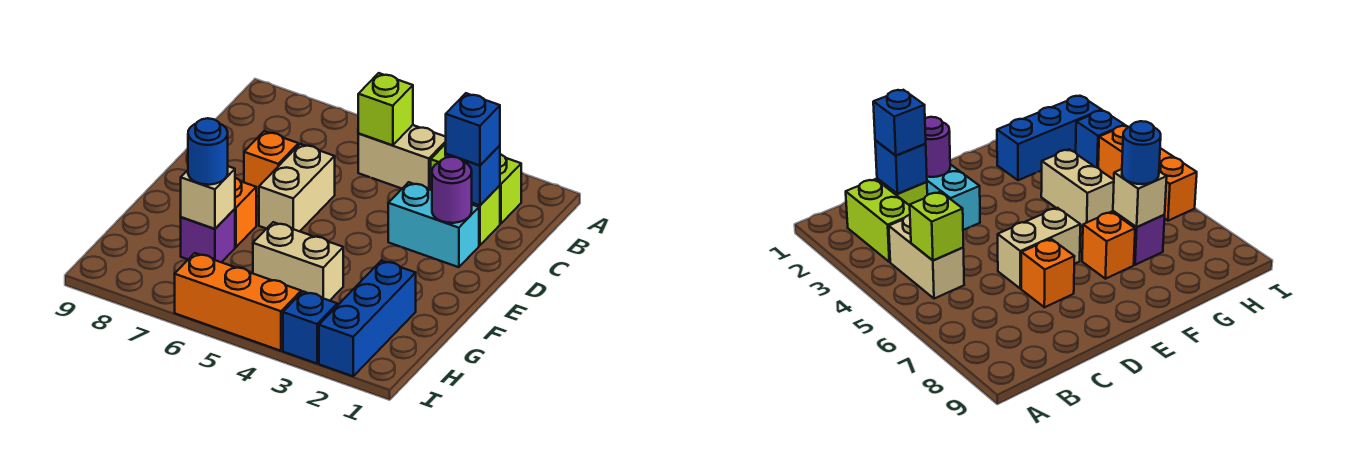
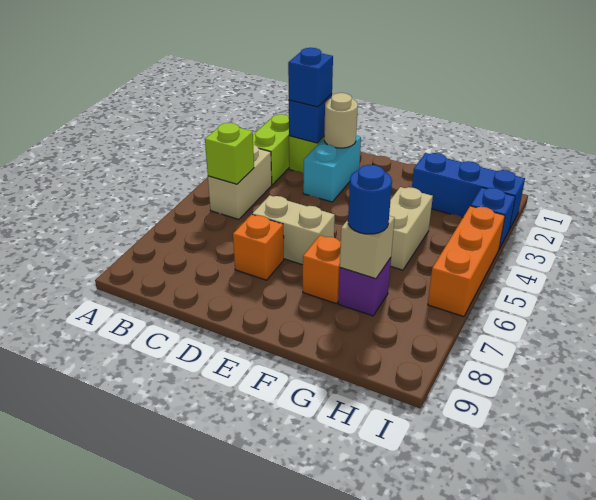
purple 1x1 round brick [432,157,472,223] -> tan 1x1 round brick [324,93,358,148]

